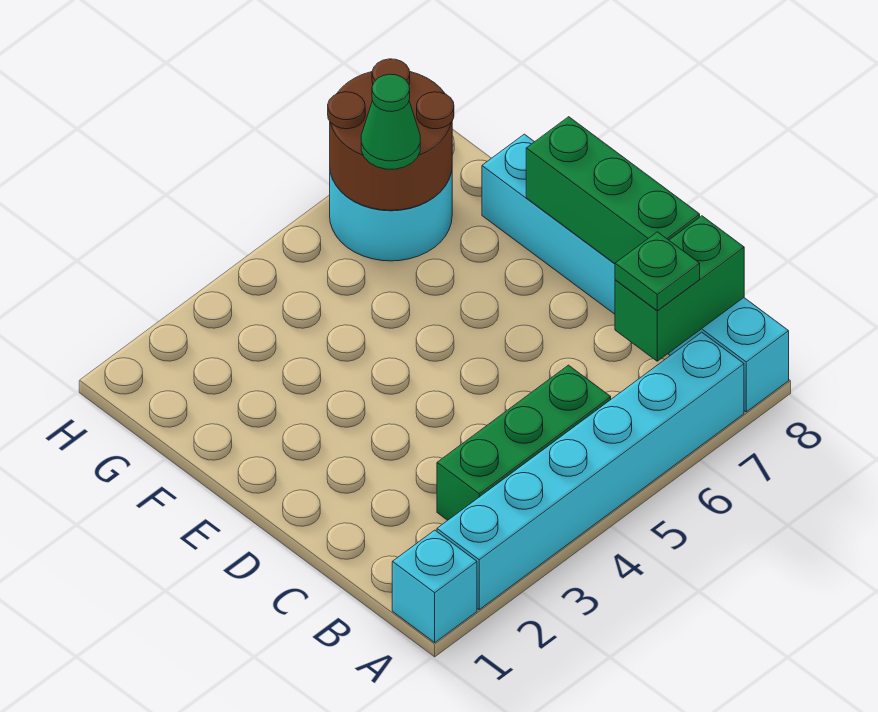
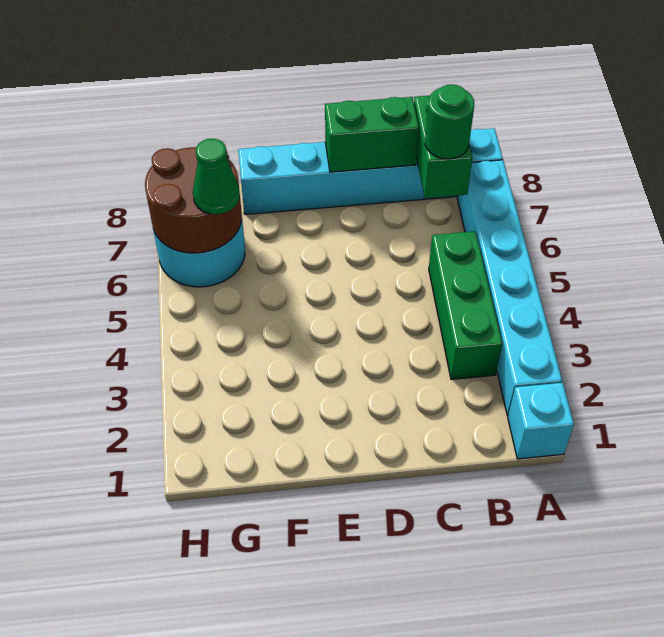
green 1x1 plate [615,232,700,311] -> green 1x1 round brick [425,84,474,159]
green 1x3 brick [526,117,700,264] -> green 1x2 brick [325,97,419,172]

